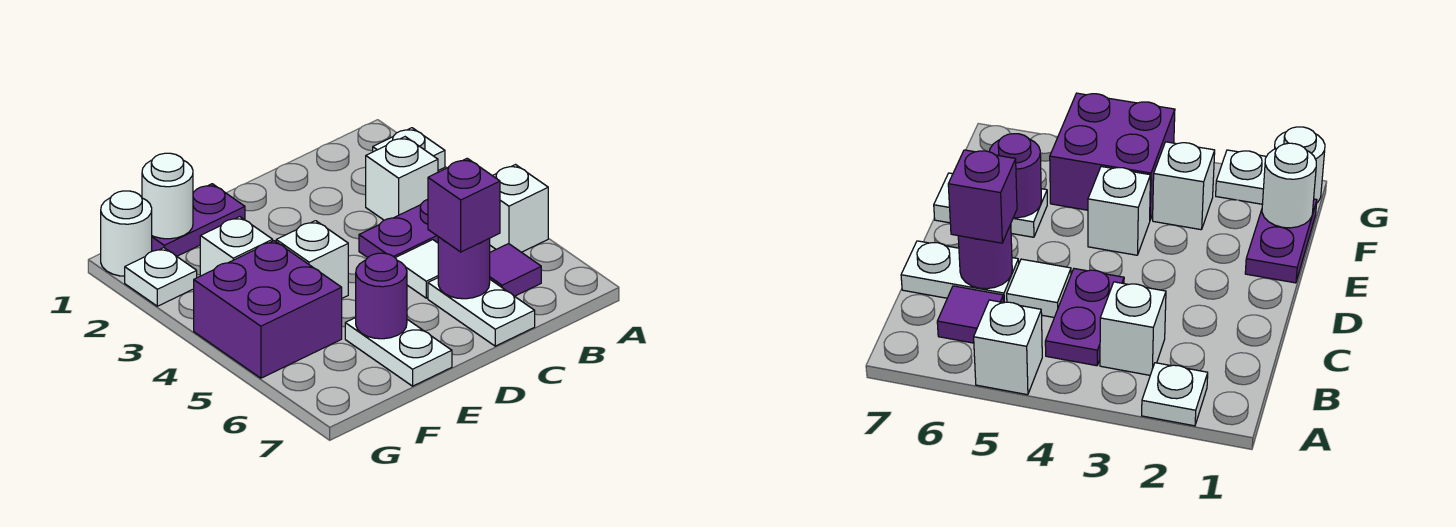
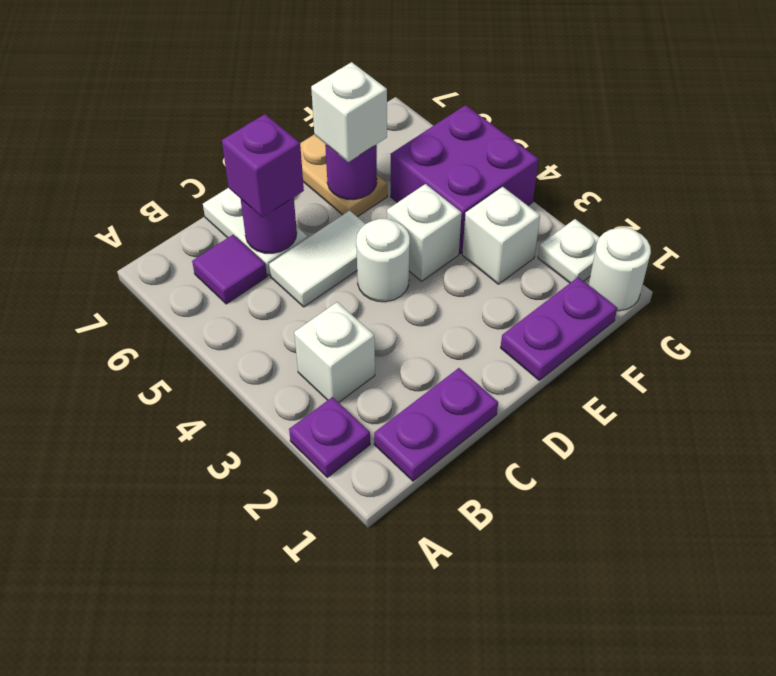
white 1x1 plate [373,128,445,170] -> purple 1x1 plate [289,397,370,477]
white 1x1 brick [490,165,548,252] -> white 1x1 brick moved to [311,62,387,162]
purple 1x2 plate [359,199,438,258] -> purple 1x2 plate moved to [374,368,498,481]
white 1x1 tile [396,240,438,298] -> white 1x2 tile [269,211,365,307]
white 1x2 plate [345,318,452,386] -> tan 1x2 plate [300,135,387,217]
white 1x1 round brick [142,153,193,239] -> white 1x1 round brick moved to [356,219,410,302]

